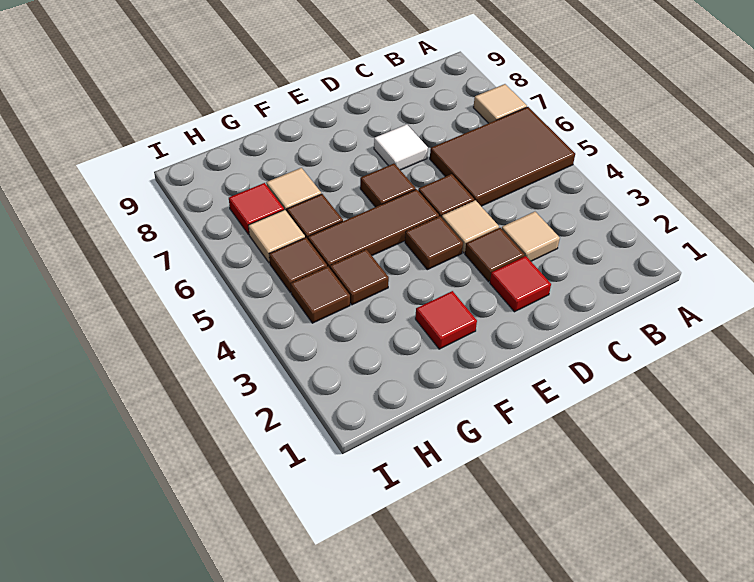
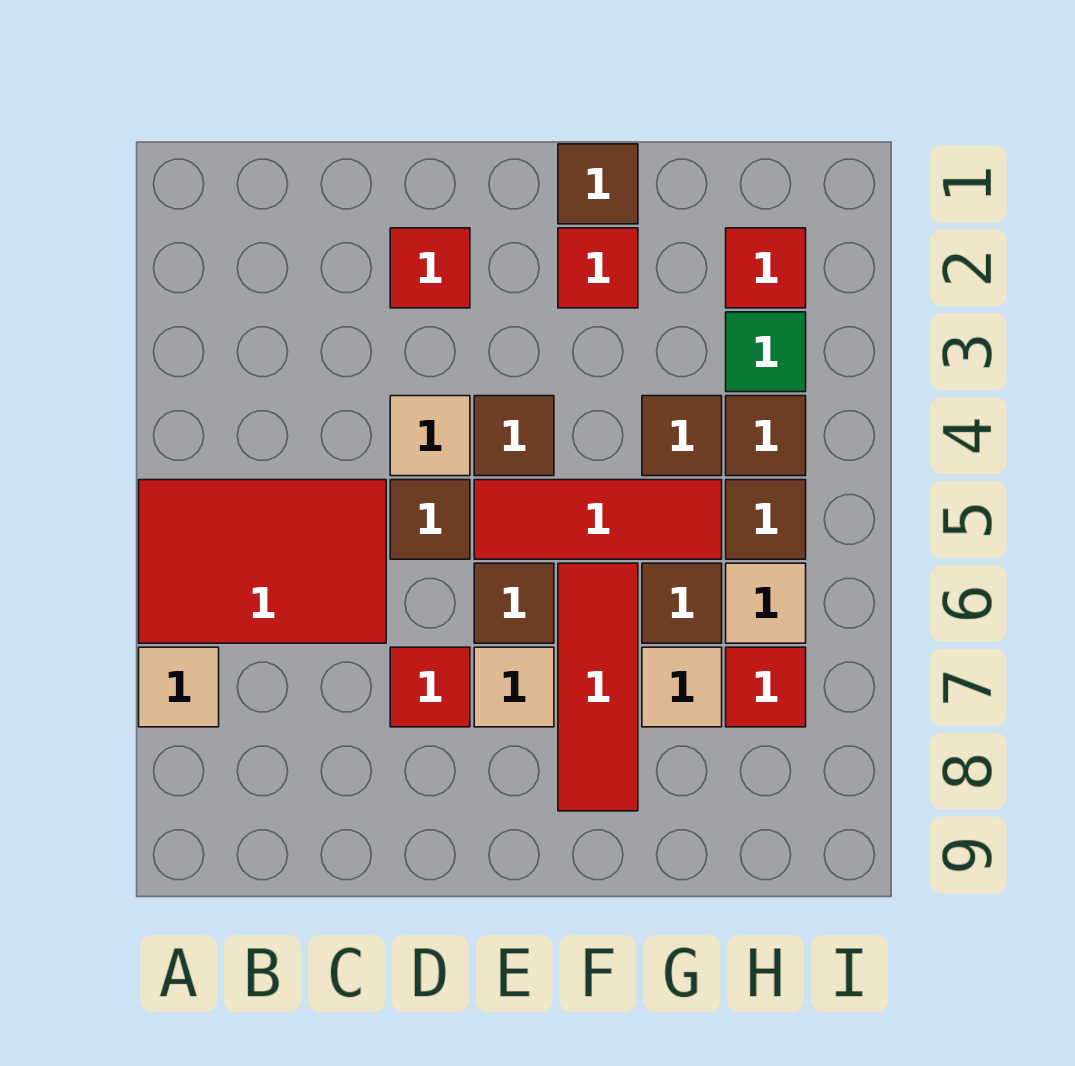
brown 2x3 tile [430,107,575,206] -> red 2x3 tile [139,480,386,643]
tan 1x1 tile [502,212,560,261] -> tan 1x1 tile moved to [474,647,554,727]
brown 1x1 tile [465,228,524,282] -> brown 1x1 tile moved to [558,144,638,224]
white 1x1 tile [374,124,428,170] -> red 1x1 tile [390,647,470,727]
brown 1x3 tile [308,189,439,268] -> red 1x3 tile [474,480,722,559]
none -> red 1x3 tile [558,563,638,811]
none -> red 1x1 tile [726,228,806,308]
none -> green 1x1 tile [726,312,806,392]

